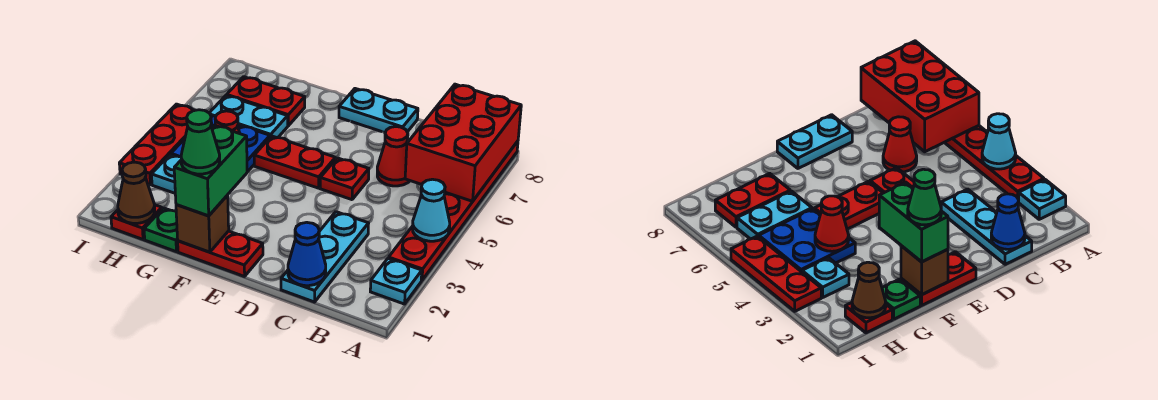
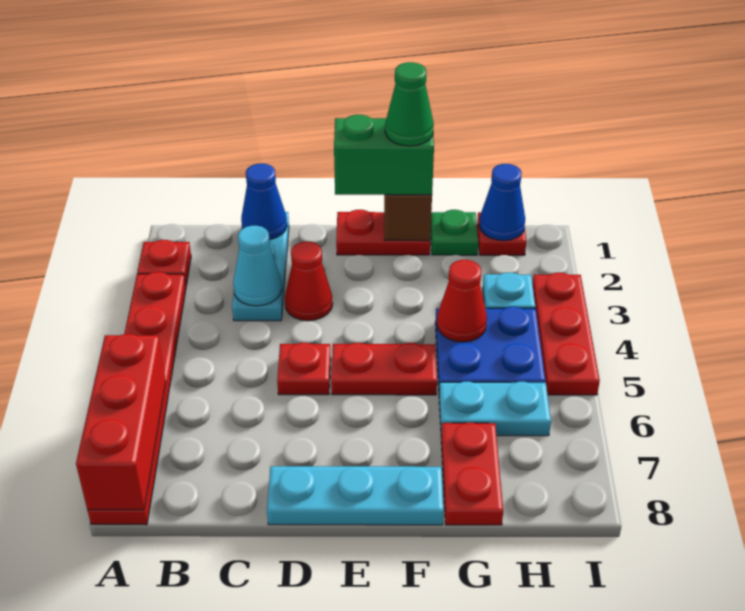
cyan 1x1 plate [370,258,422,304] -> red 1x1 plate [137,240,191,285]
cyan 1x1 cone [412,179,450,241] -> cyan 1x1 cone moved to [233,226,282,306]
red 2x3 brick [405,84,521,201] -> red 1x3 brick [76,334,166,510]
red 1x1 cone [377,127,410,186] -> red 1x1 cone moved to [285,242,333,321]
cyan 1x2 plate [339,89,418,133] -> cyan 1x3 plate [267,466,444,525]
green 1x2 brick [174,125,247,216] -> green 1x2 brick turned to [334,115,434,195]
red 1x2 plate [227,77,305,126] -> red 1x2 plate turned to [441,423,503,525]
brown 1x1 cone [118,162,155,223] -> blue 1x1 cone [479,164,525,241]

